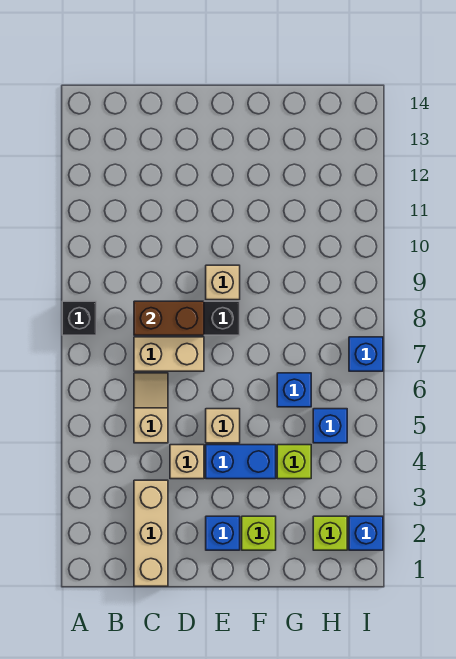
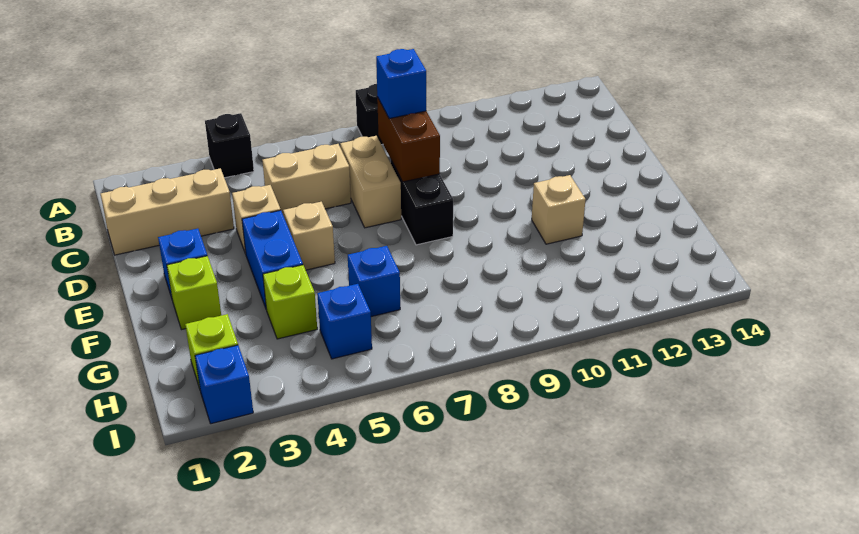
none -> black 1x1 brick [205,113,254,178]
tan 1x2 slope [134,373,168,443] -> tan 1x2 brick [262,144,351,216]
tan 1x1 brick [206,265,240,300] -> tan 1x1 brick moved to [532,175,586,244]
blue 1x1 brick [349,337,383,371] -> blue 1x1 brick moved to [376,49,426,119]

